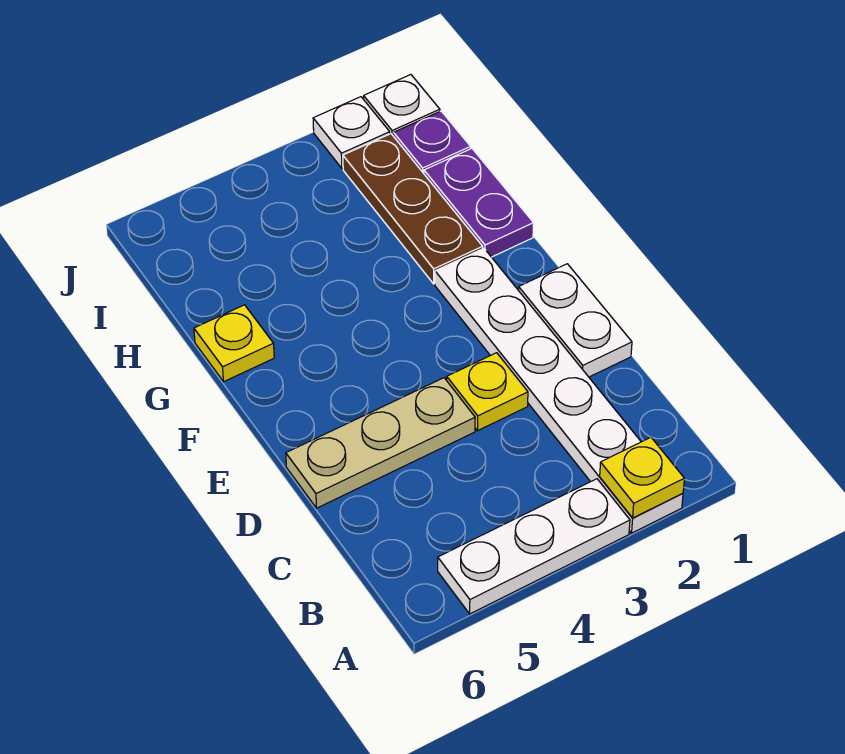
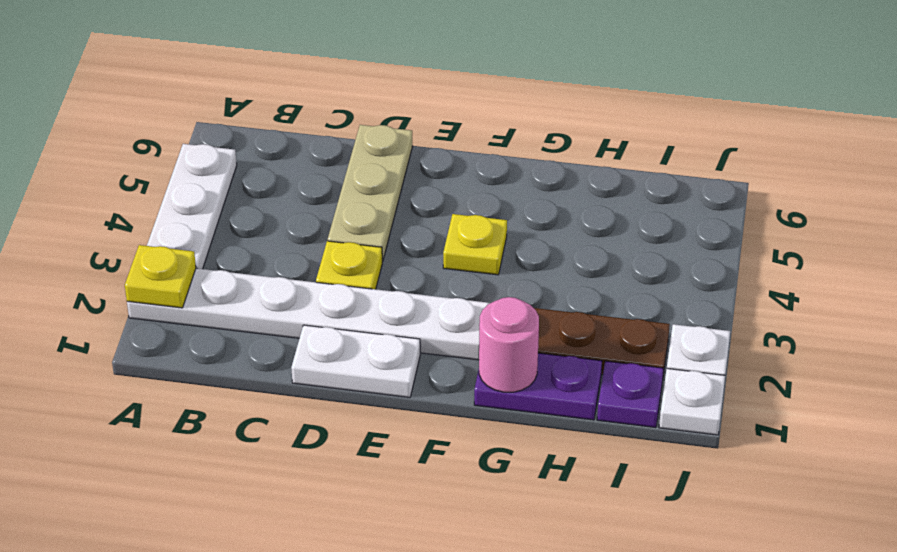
none -> pink 1x1 round brick [479,297,539,392]
yellow 1x1 plate [194,305,274,382] -> yellow 1x1 plate moved to [443,214,507,275]

